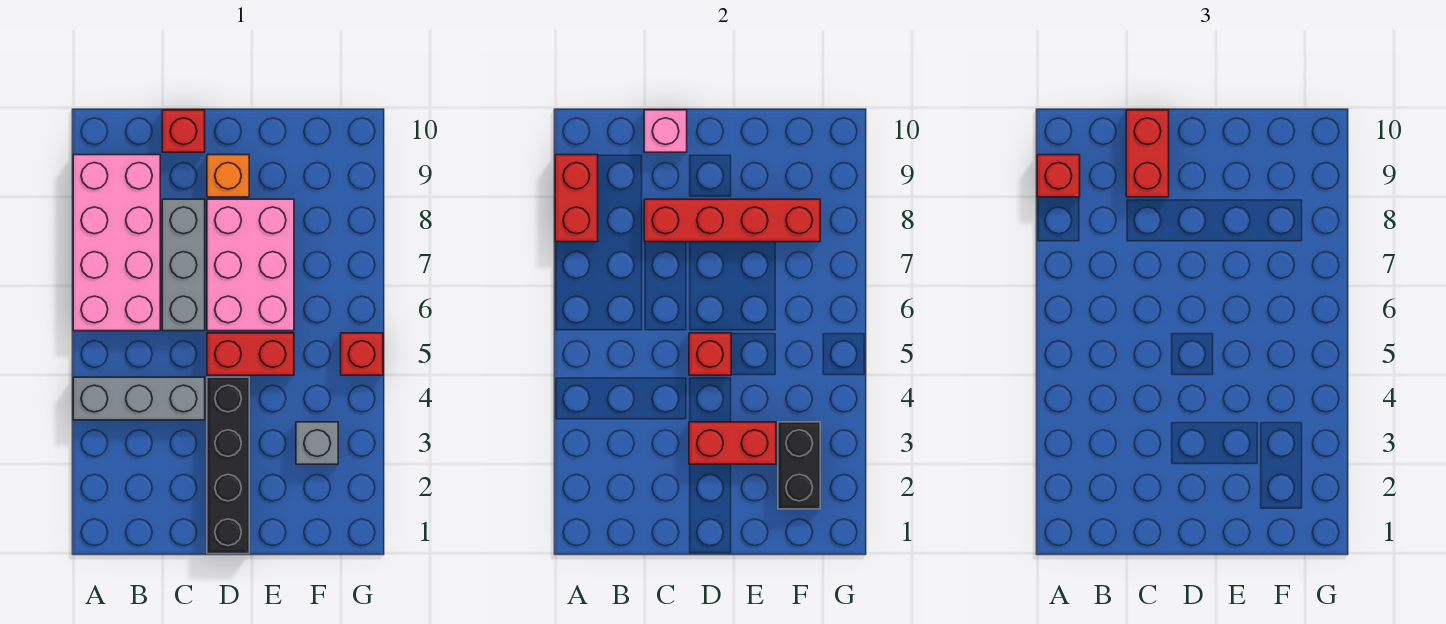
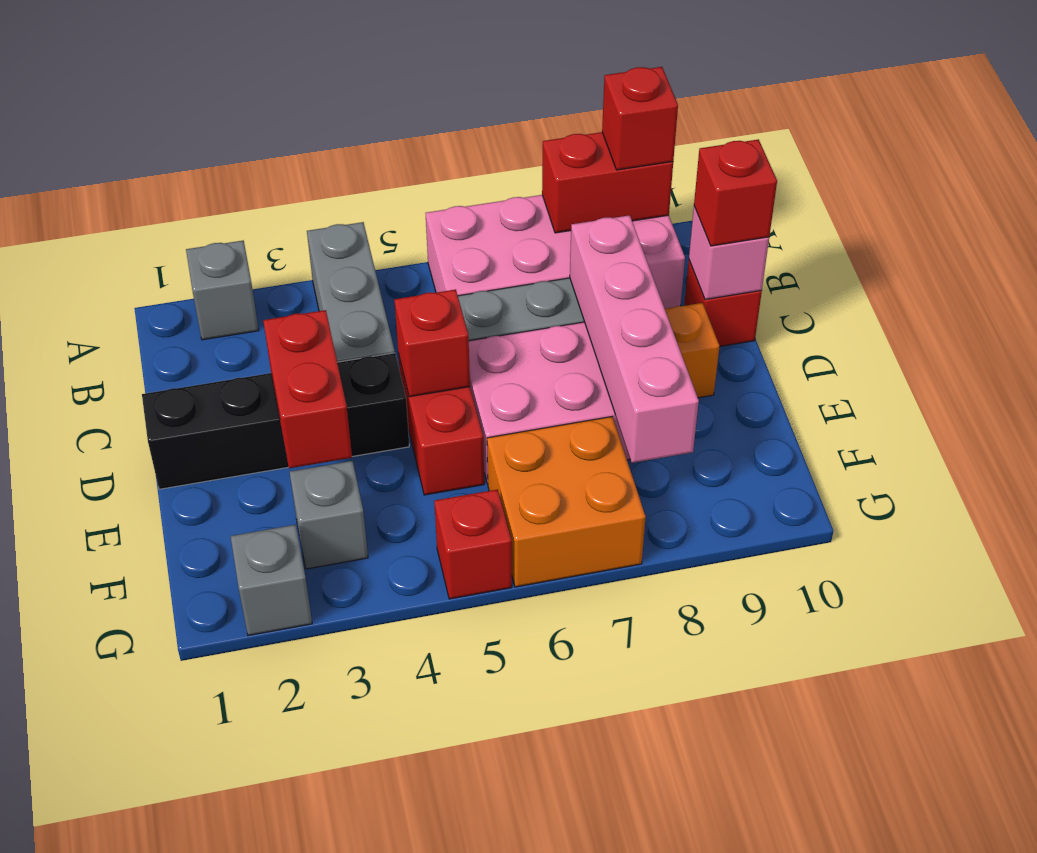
none -> grey 1x1 brick [186,241,259,340]
red 1x4 brick [644,199,820,242] -> pink 1x4 brick [570,215,699,463]
red 1x2 brick [1126,110,1169,197] -> red 1x1 brick [694,139,777,246]
black 1x2 brick [778,422,820,509] -> none
none -> orange 2x2 brick [487,417,646,587]
none -> grey 1x1 brick [231,525,312,635]

